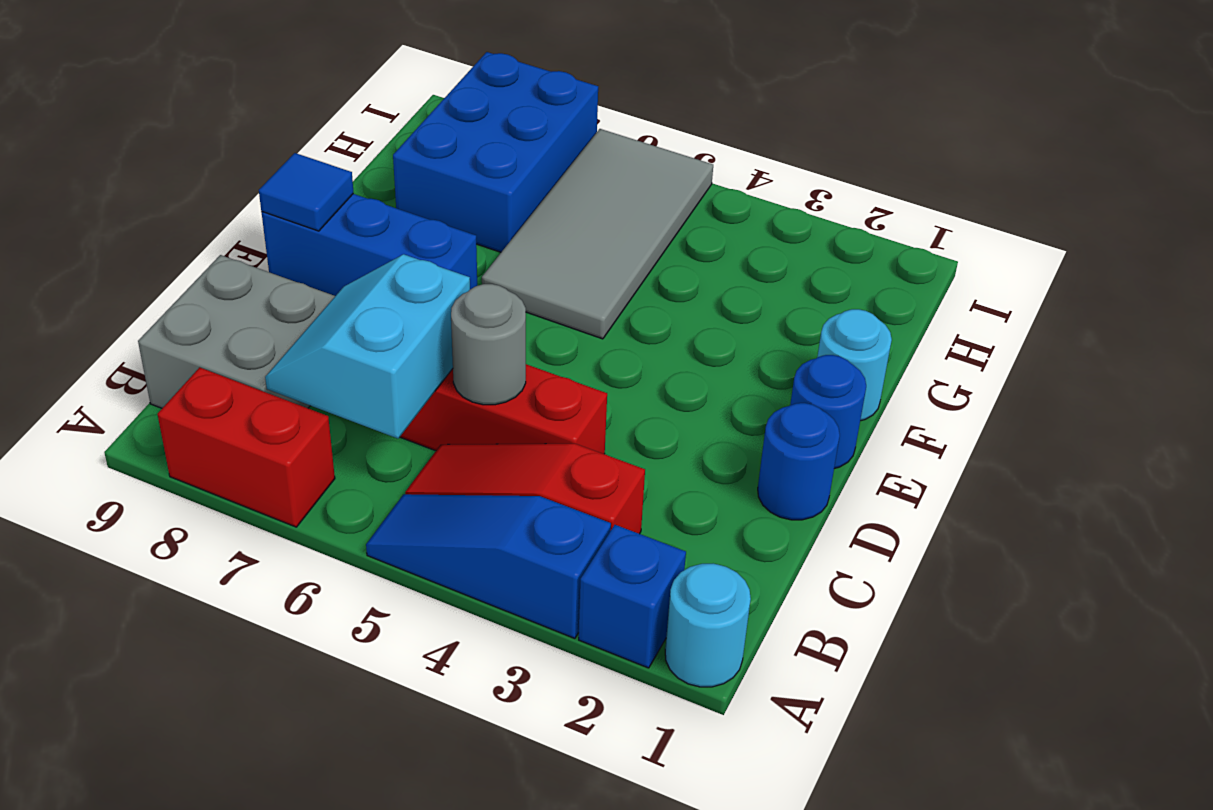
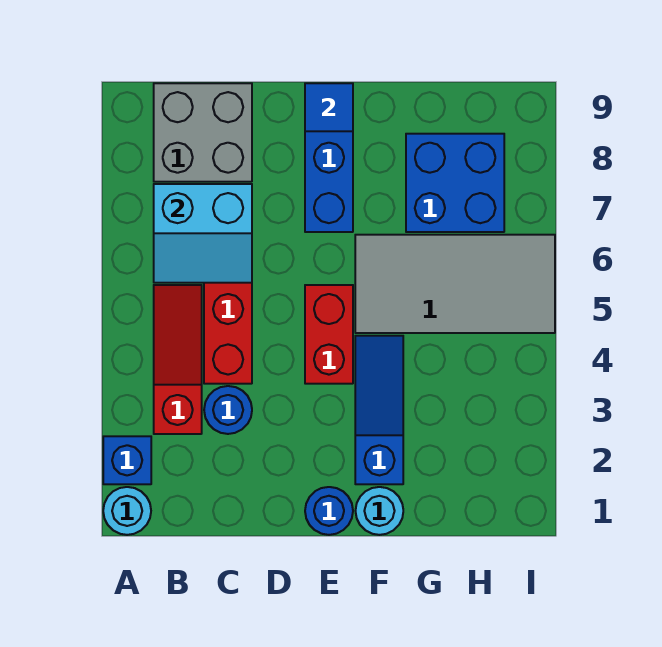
blue 1x3 slope [366,494,611,638] -> blue 1x3 slope moved to [355,336,403,484]
red 1x2 brick [158,367,335,527] -> red 1x2 brick moved to [305,285,353,384]
cyan 2x2 slope [265,254,470,438] -> cyan 2x2 slope turned to [154,184,252,283]
grey 1x1 round brick [451,284,526,405] -> none
blue 1x1 round brick [758,403,840,520] -> blue 1x1 round brick moved to [204,386,252,434]
blue 2x3 brick [393,52,598,252] -> blue 2x2 brick [406,134,504,232]

